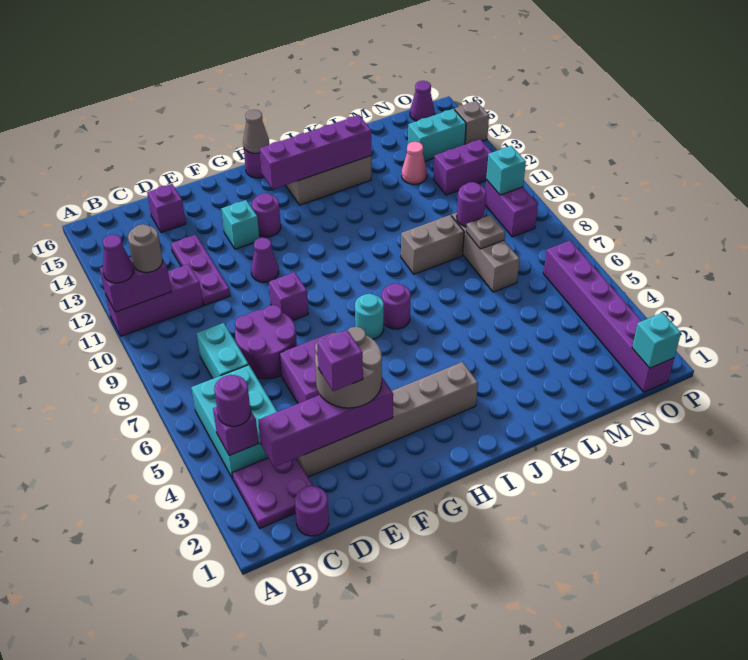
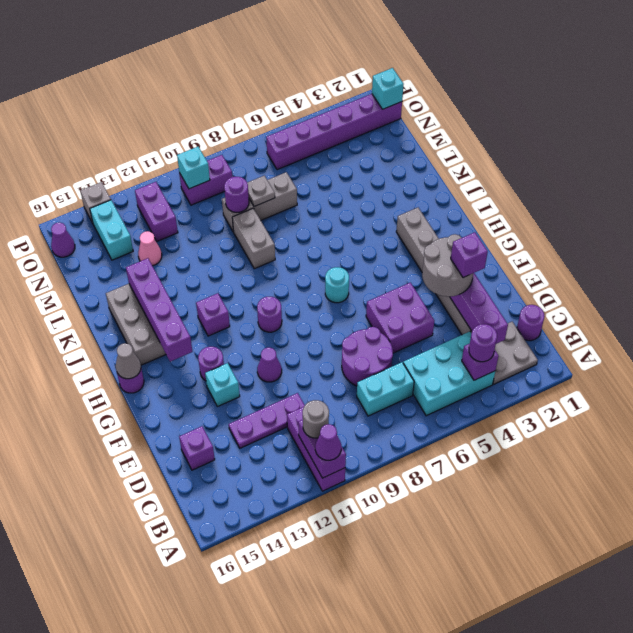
purple 2x2 plate [232,458,313,528] -> grey 2x2 plate [493,322,538,384]
purple 1x1 brick [269,272,308,321] -> purple 1x1 brick moved to [196,293,230,336]
purple 1x1 round brick [382,283,411,329] -> purple 1x1 round brick moved to [257,297,282,332]

